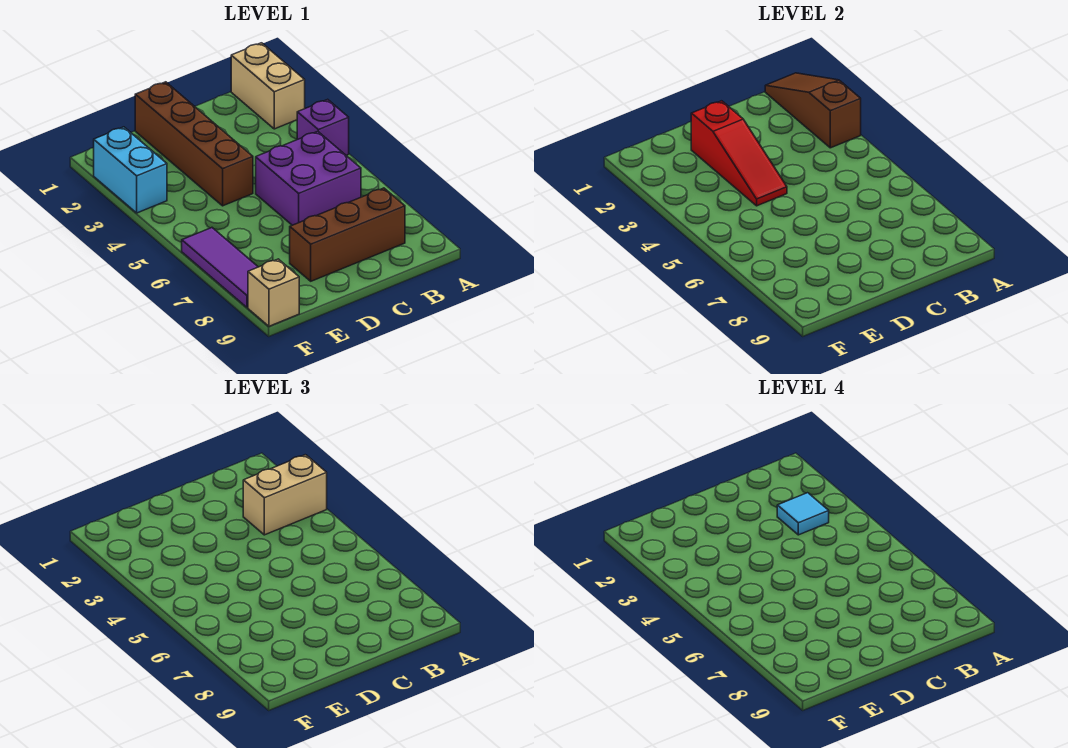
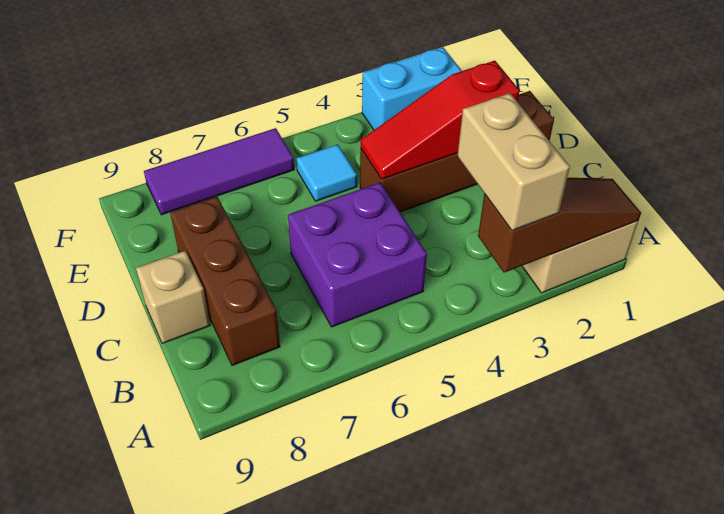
purple 1x1 brick [297,99,349,155] -> none
cyan 1x1 tile [777,493,829,535] -> cyan 1x1 tile moved to [297,144,357,201]
tan 1x1 brick [248,259,299,326] -> tan 1x1 brick moved to [136,251,210,344]

